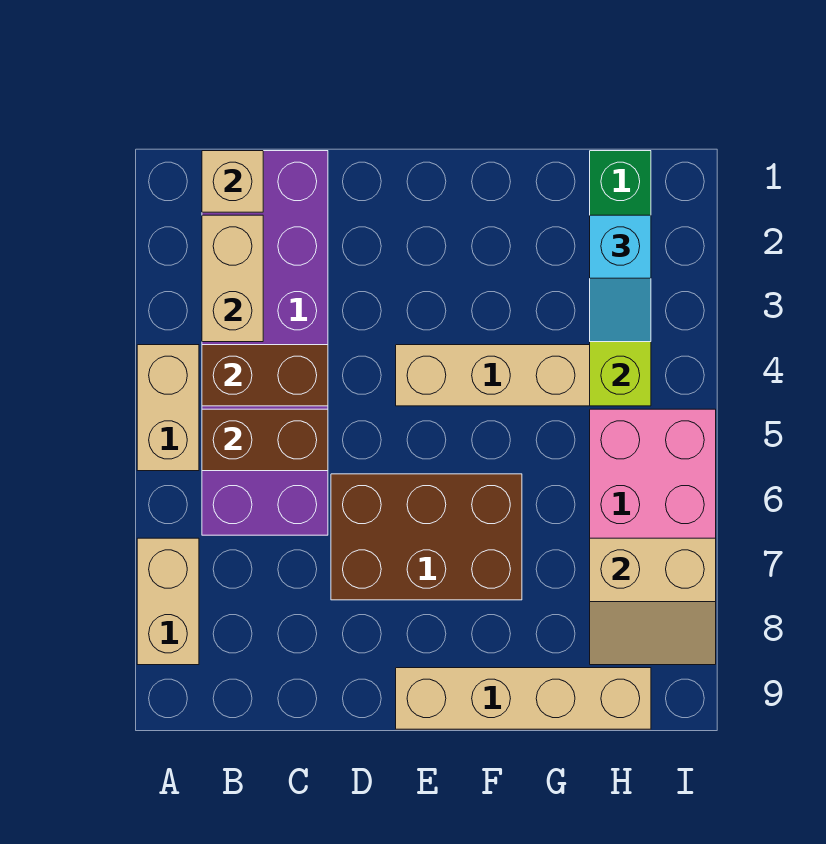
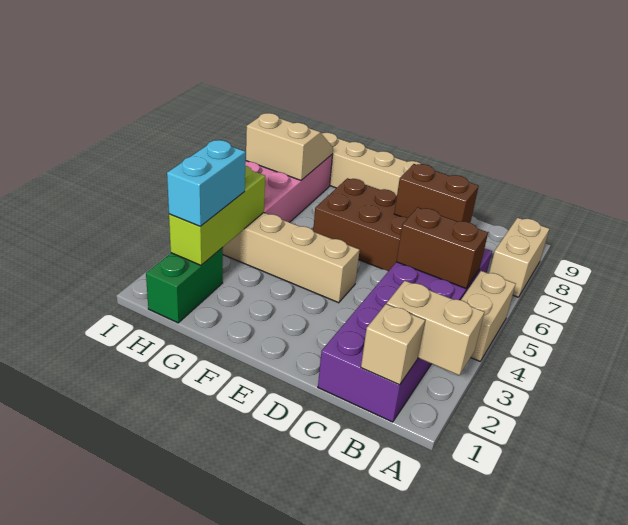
tan 1x2 brick [202,215,263,342] -> tan 1x2 brick turned to [387,281,484,375]
brown 1x2 brick [202,345,328,406] -> brown 1x2 brick moved to [394,164,479,222]
cyan 1x2 slope [590,215,651,342] -> cyan 1x2 brick [167,140,246,226]

